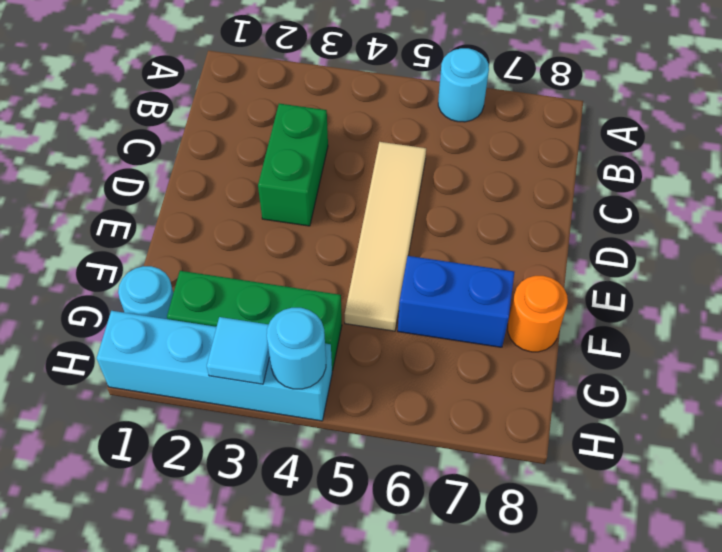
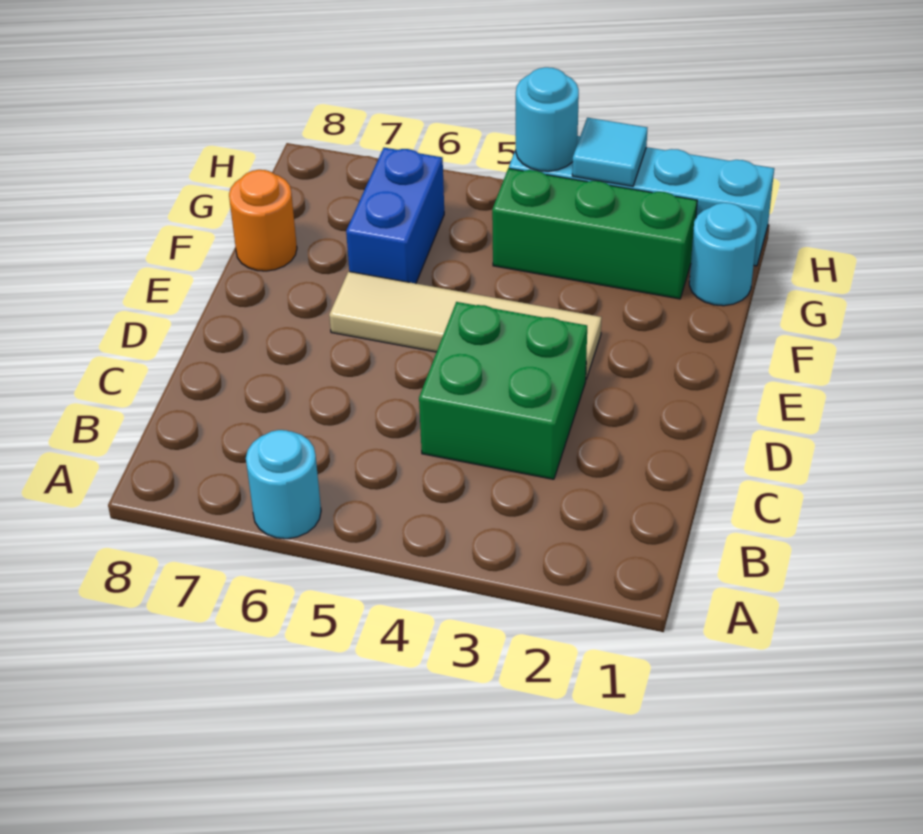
green 1x2 brick [258,104,328,226] -> green 2x2 brick [419,302,587,479]
tan 1x4 tile [345,142,426,331] -> tan 1x4 tile turned to [329,271,602,379]
blue 1x2 brick [398,256,514,347] -> blue 1x2 brick turned to [346,148,444,283]

